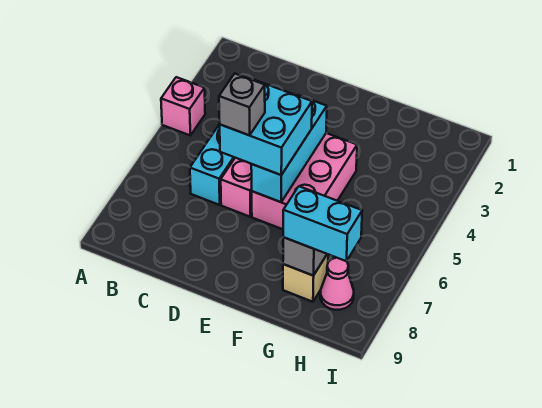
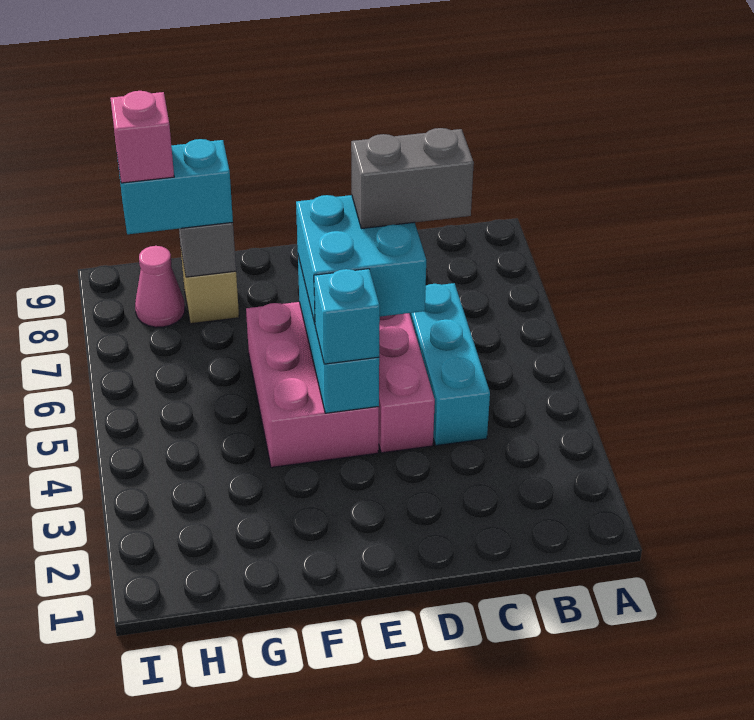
pink 1x1 brick [161,77,205,136] -> pink 1x1 brick moved to [110,91,174,183]
grey 1x1 brick [219,74,265,135] -> grey 1x2 brick [351,128,474,229]
none -> cyan 1x1 brick [314,269,380,364]

